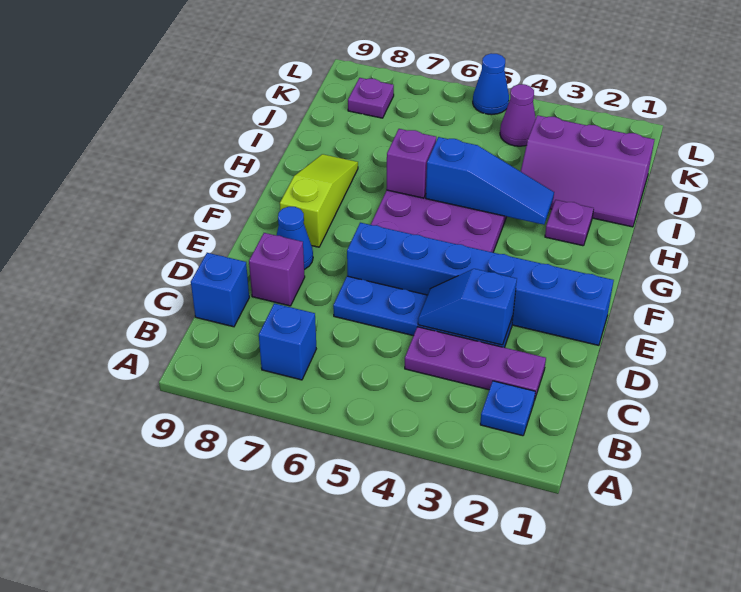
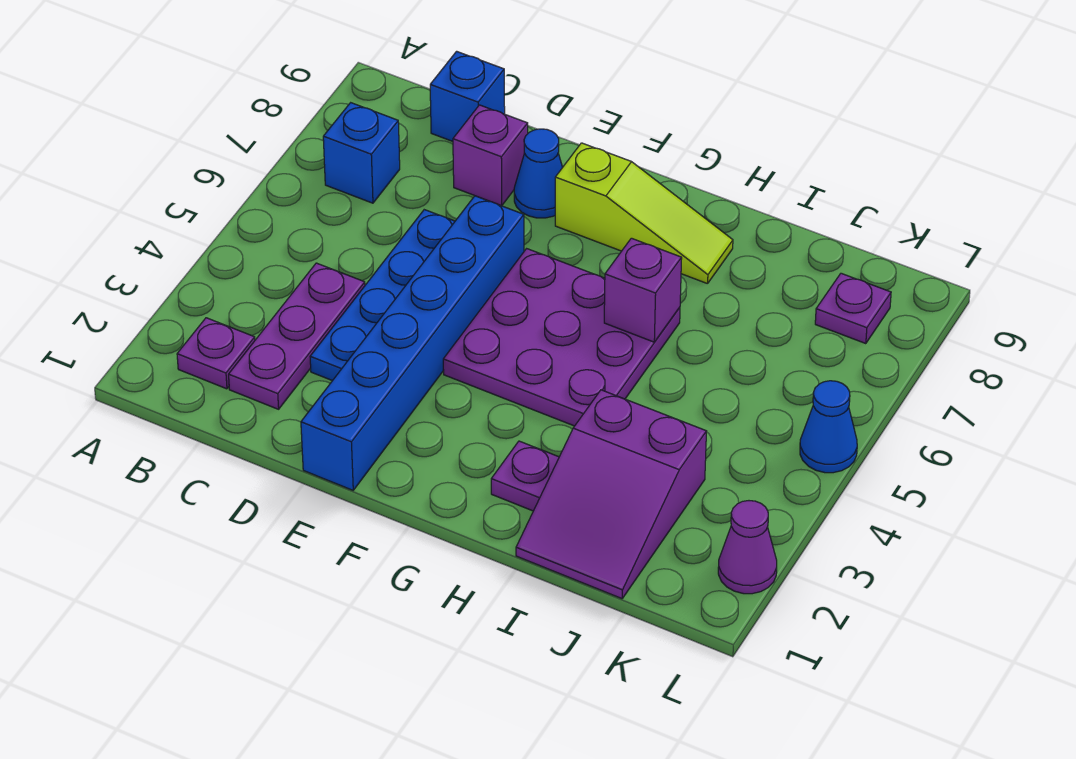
blue 1x1 plate [480,381,535,436] -> purple 1x1 plate [177,318,255,389]
blue 1x2 slope [418,269,517,345] -> none
blue 1x3 slope [426,137,554,225] -> none
purple 2x3 slope [521,115,655,227] -> purple 2x3 slope turned to [516,390,706,599]
purple 1x1 cone [500,84,536,146] -> purple 1x1 cone moved to [718,501,777,594]

